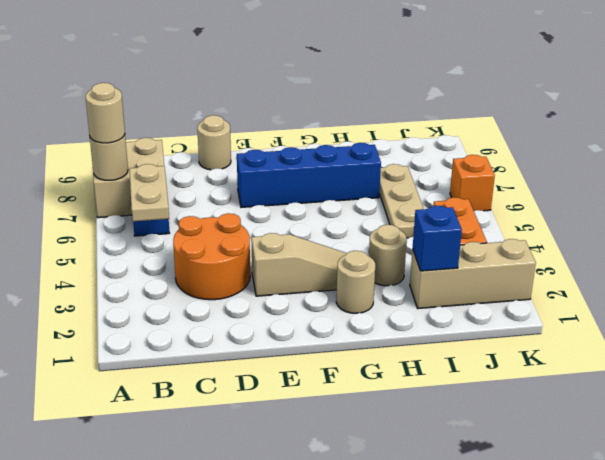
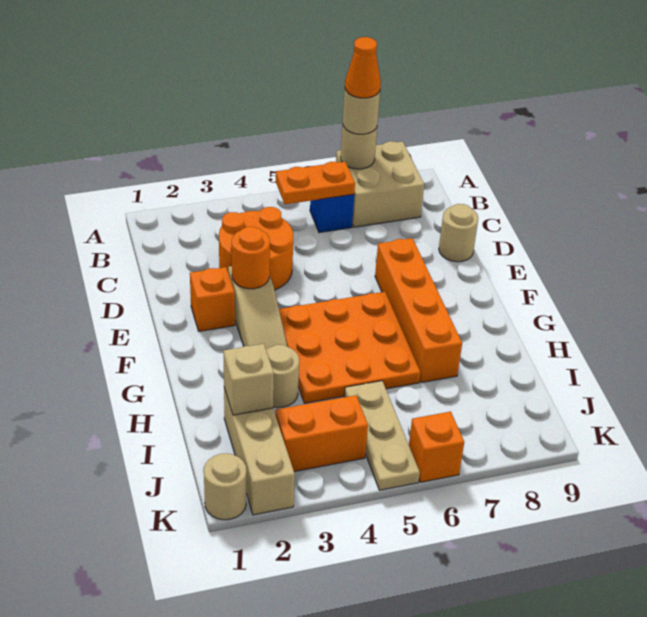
none -> orange 1x1 cone [345,37,381,98]
tan 1x2 plate [129,164,169,221] -> orange 1x2 plate [276,162,355,204]
none -> orange 1x1 brick [190,267,235,331]
none -> orange 1x1 round brick [232,227,270,289]
blue 1x4 brick [237,143,381,207] -> orange 1x4 brick [375,238,462,383]
none -> orange 3x3 plate [279,292,421,403]
tan 1x1 round brick [336,251,375,313] -> tan 1x1 round brick moved to [204,454,246,520]
blue 1x1 brick [413,206,462,271] -> tan 1x1 brick [223,344,274,415]
tan 1x3 plate [379,164,424,238] -> tan 1x3 plate turned to [344,381,420,490]

